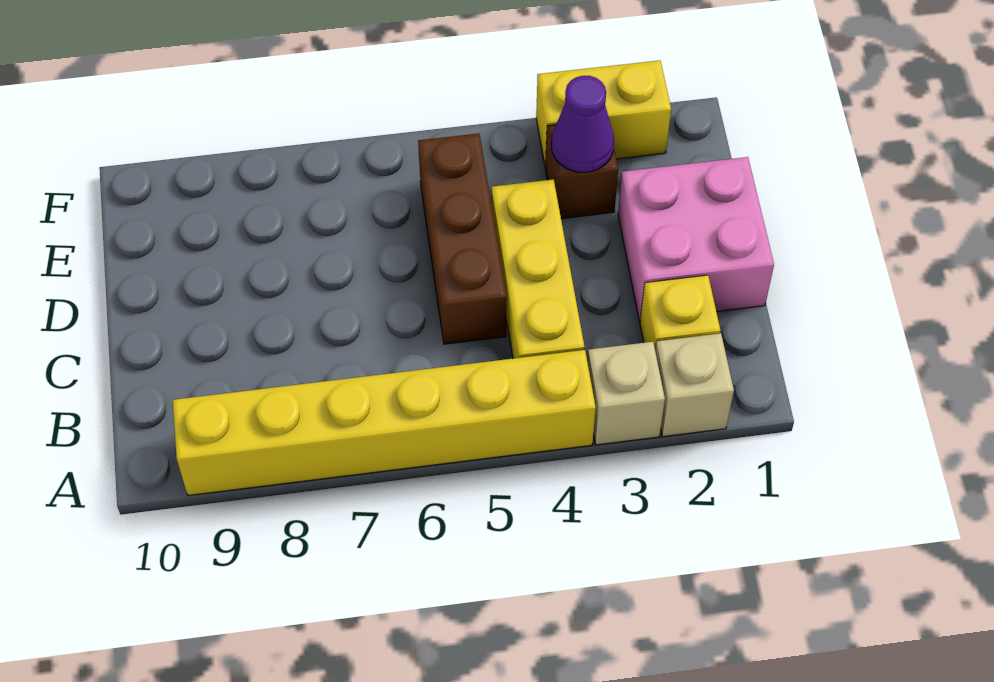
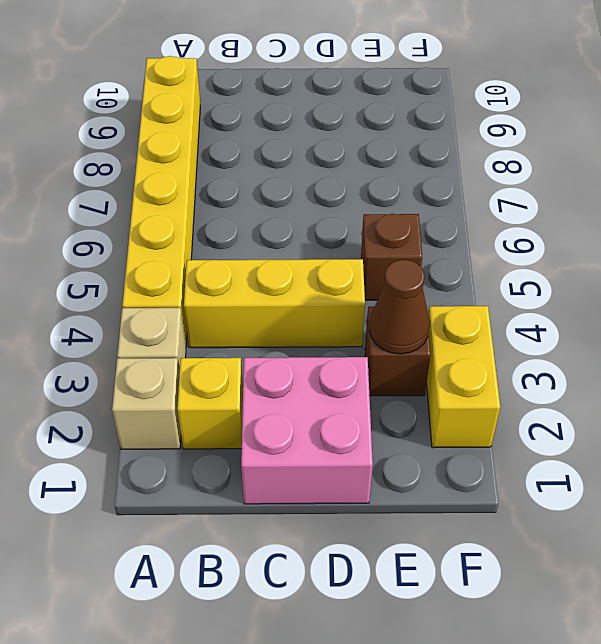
brown 1x3 brick [418,133,506,344] -> brown 1x1 brick [361,214,422,300]
purple 1x1 cone [552,76,614,172] -> brown 1x1 cone [369,260,430,354]

